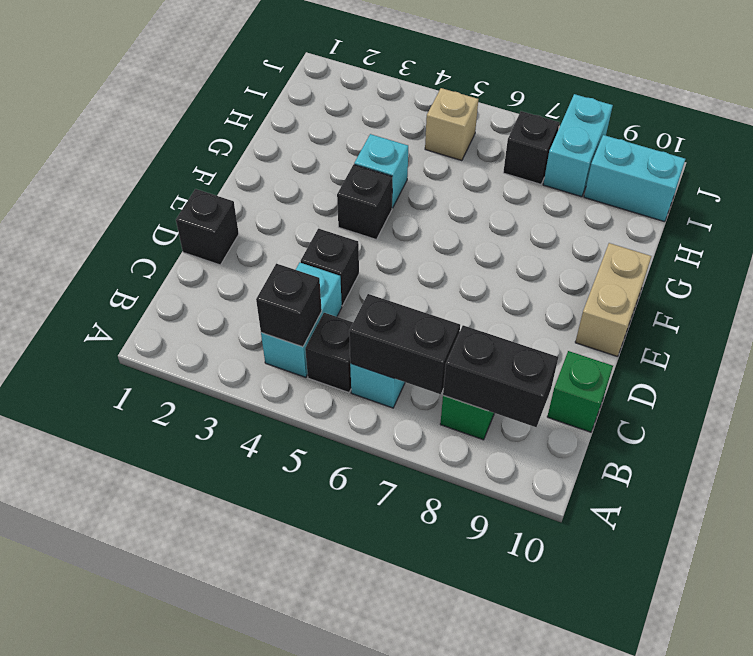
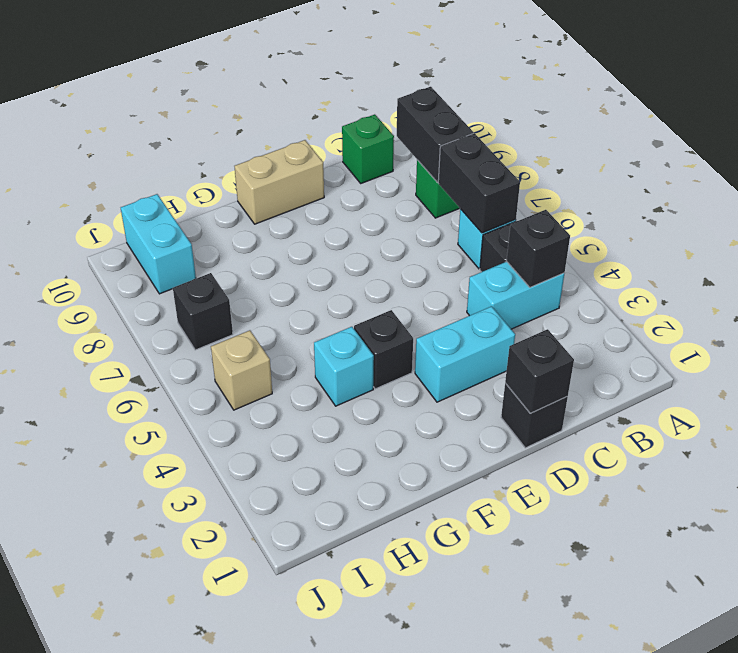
black 1x1 brick [301,229,359,306] -> black 1x1 brick moved to [505,329,574,413]
cyan 1x2 brick [543,94,613,197] -> cyan 1x2 brick moved to [415,306,515,402]

